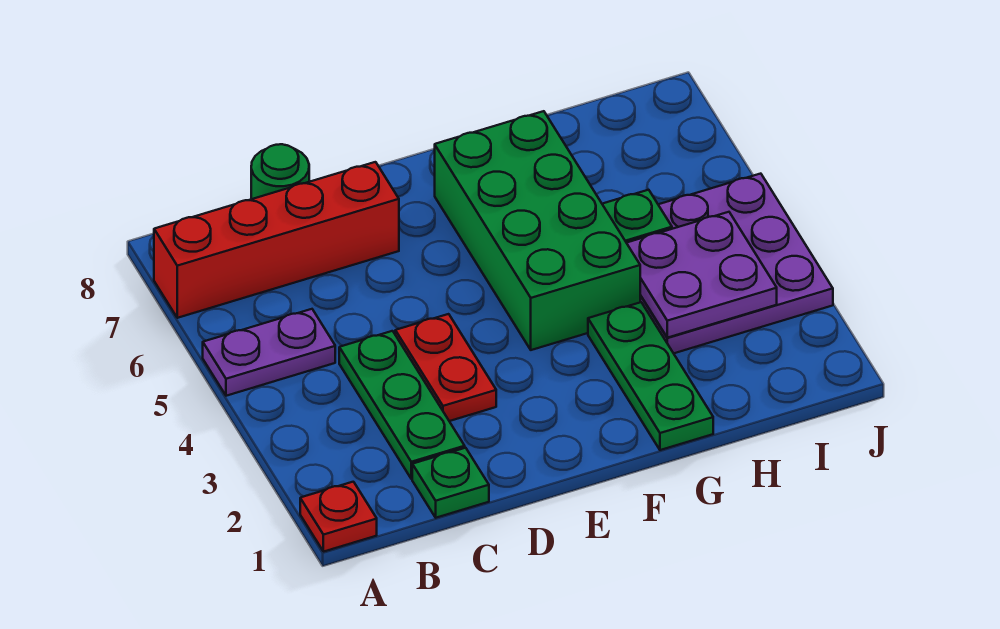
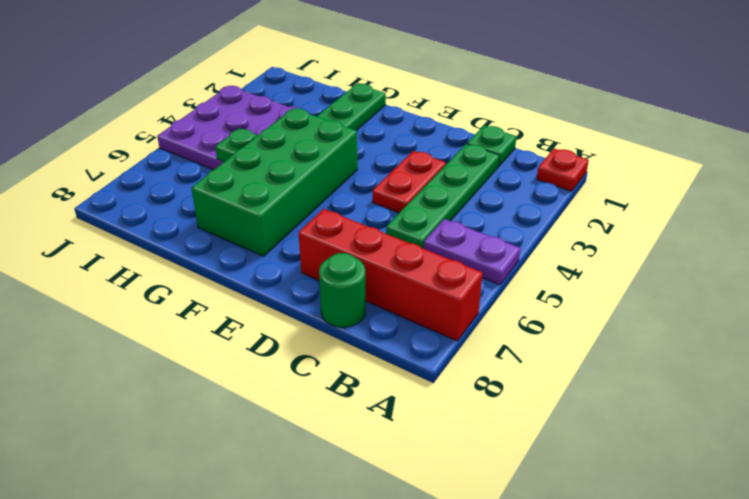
green 1x3 plate [339,331,465,479] -> green 1x4 plate [386,144,500,249]
purple 2x2 plate [627,212,777,338] -> none

